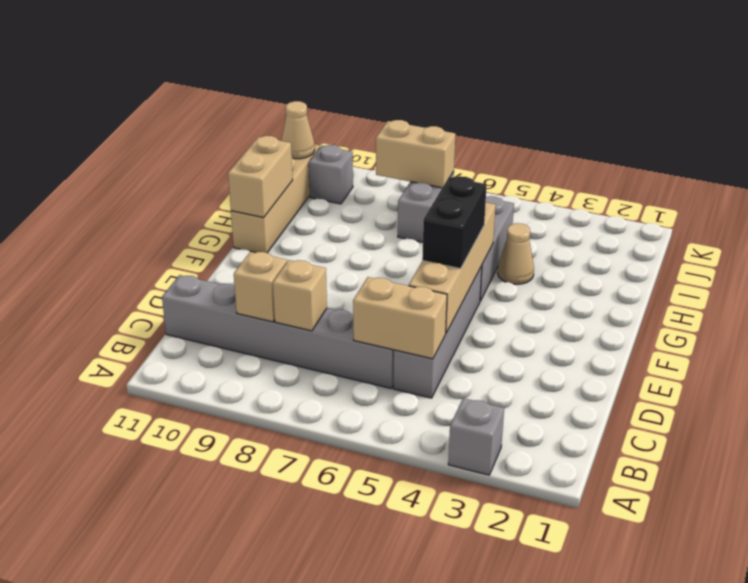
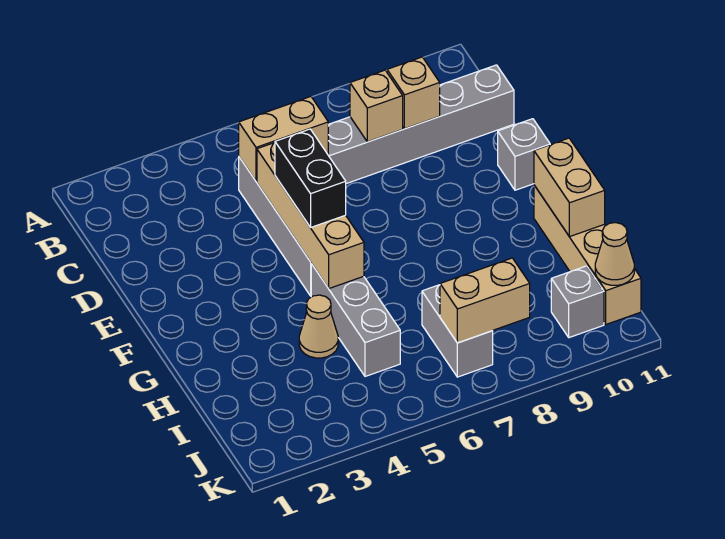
grey 1x1 brick [448,398,504,475] -> grey 1x1 brick moved to [498,119,550,190]

